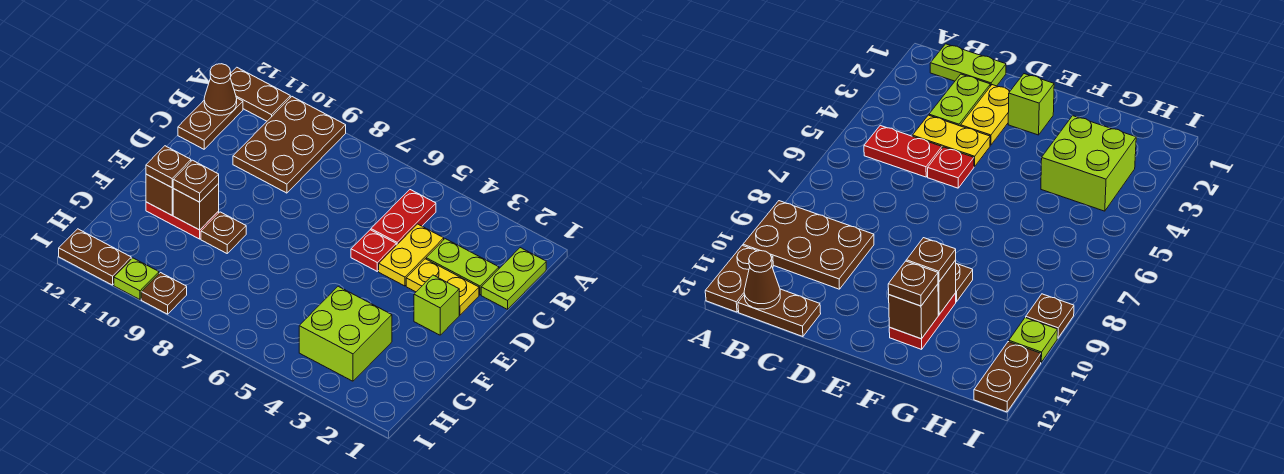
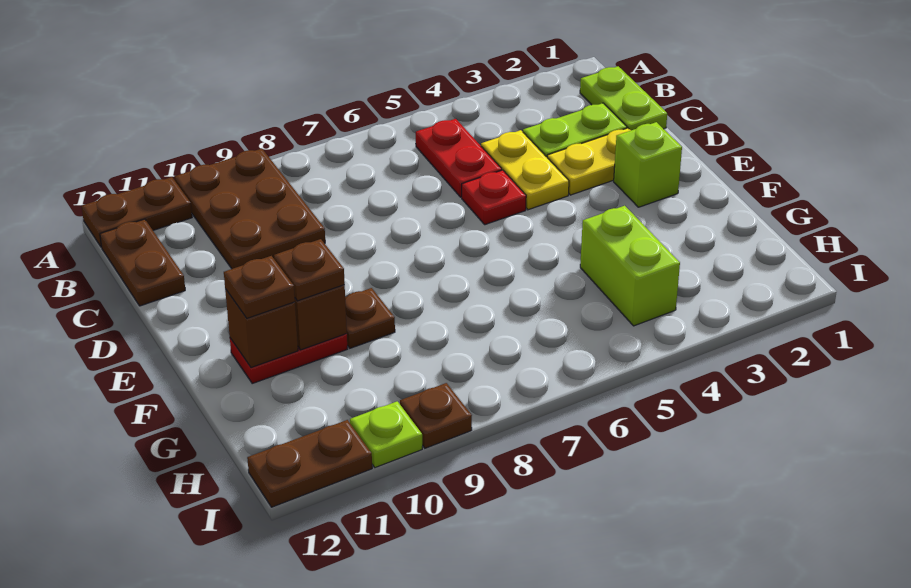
brown 1x1 cone [204,64,237,115] -> none
lime 2x2 brick [299,286,392,381] -> lime 1x2 brick [580,206,680,326]

